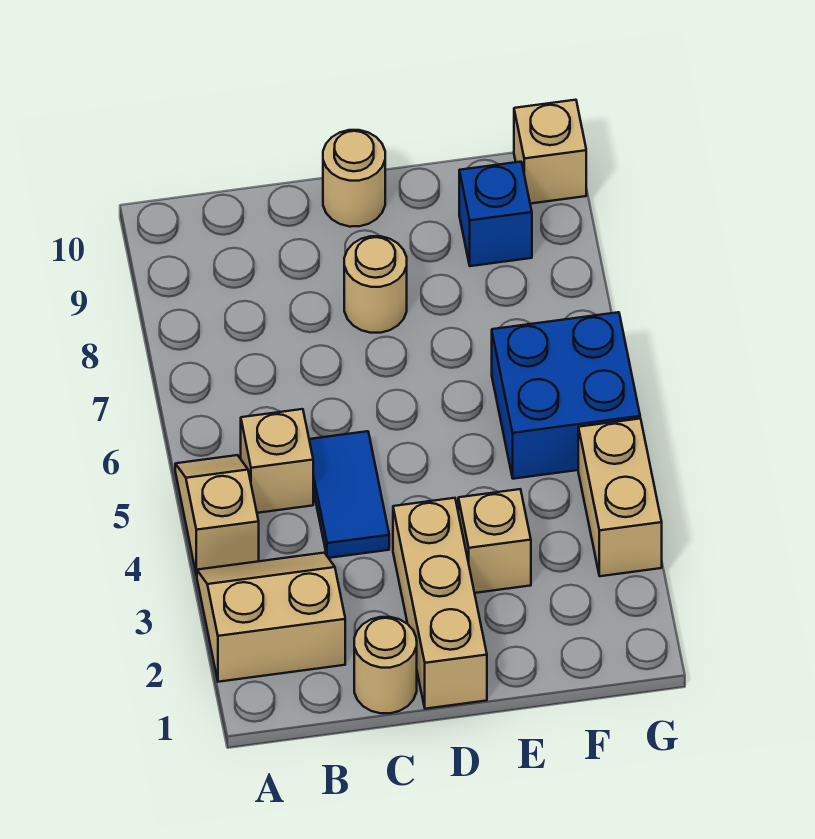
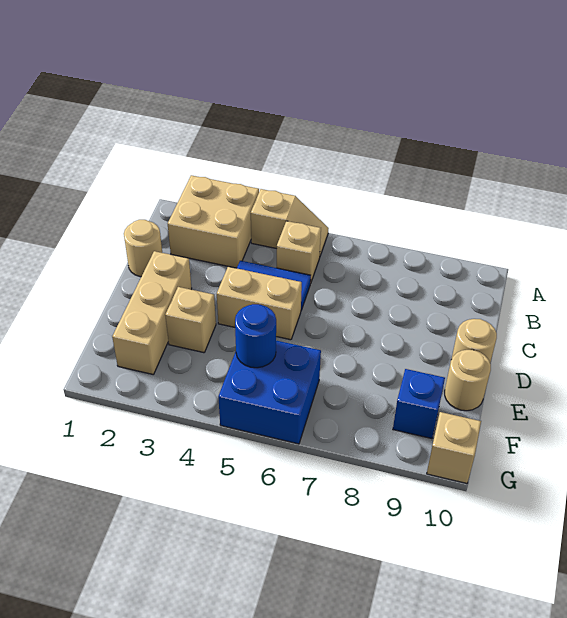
tan 2x2 slope [197,553,345,682] -> tan 2x2 brick [168,175,259,268]
tan 1x3 brick [393,498,487,709] -> tan 1x3 brick turned to [112,251,192,375]
tan 1x1 round brick [344,236,407,333] -> tan 1x1 round brick moved to [445,350,491,411]
none -> blue 1x1 round brick [235,304,276,368]
tan 1x2 brick [578,419,662,576] -> tan 1x2 brick moved to [217,267,302,340]

